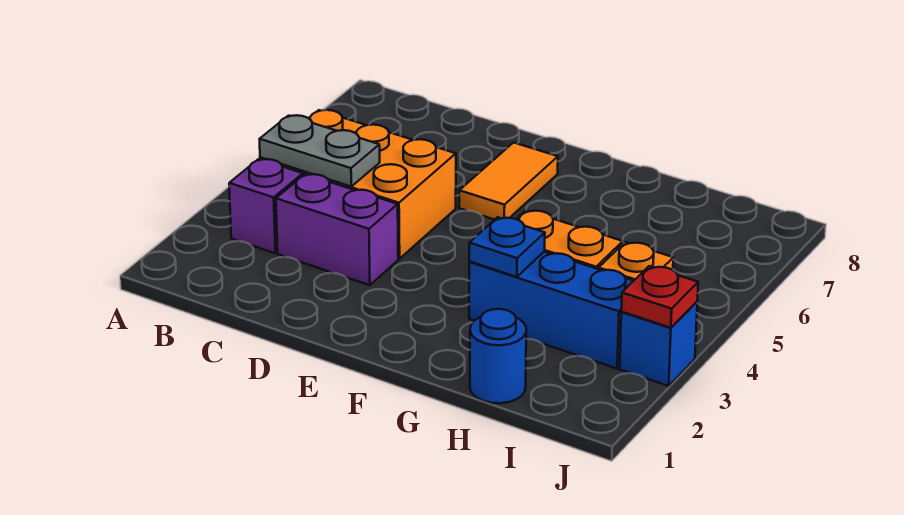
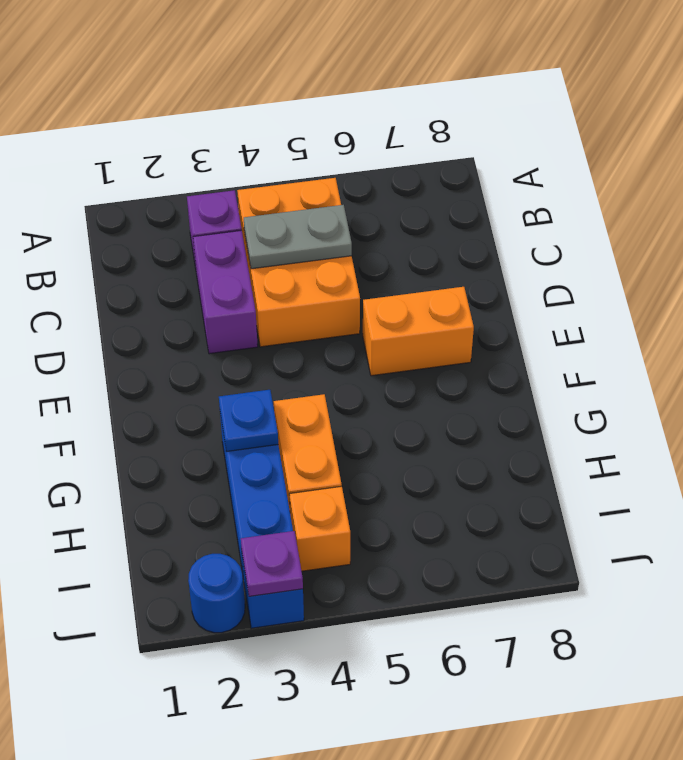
grey 1x2 plate [260,115,380,186] -> grey 1x2 plate turned to [244,205,352,269]
orange 1x2 tile [459,143,558,220] -> orange 1x2 brick [363,287,474,376]
blue 1x1 round brick [470,309,526,403] -> blue 1x1 round brick moved to [188,554,245,633]
red 1x1 plate [621,266,698,328] -> purple 1x1 plate [241,531,303,596]

